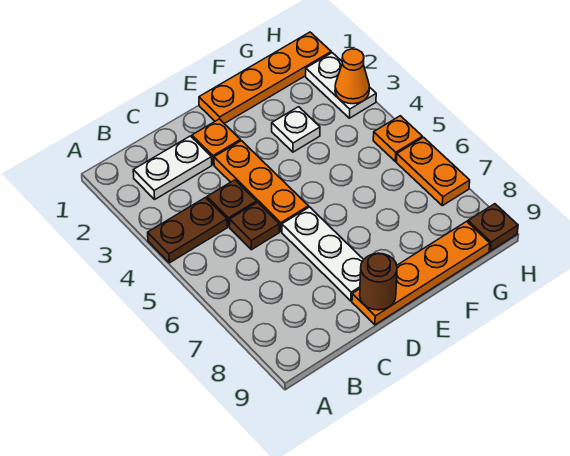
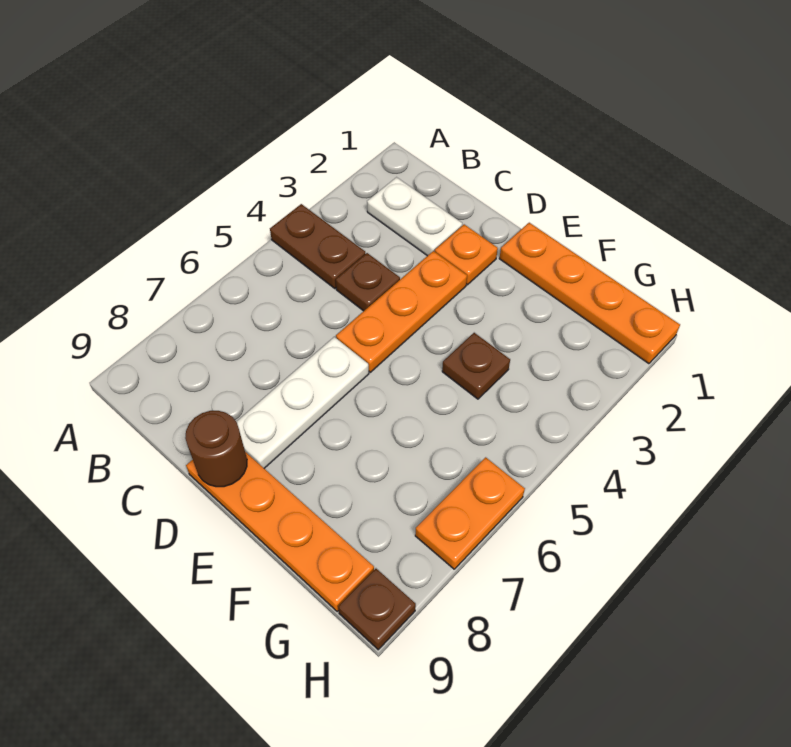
brown 1x1 plate [230,202,279,250] -> brown 1x1 plate moved to [442,333,510,399]
white 1x1 plate [272,107,320,152] -> none
white 1x2 plate [306,53,376,118] -> none
orange 1x1 cone [335,49,369,104] -> none
orange 1x1 plate [373,116,422,161] -> none

